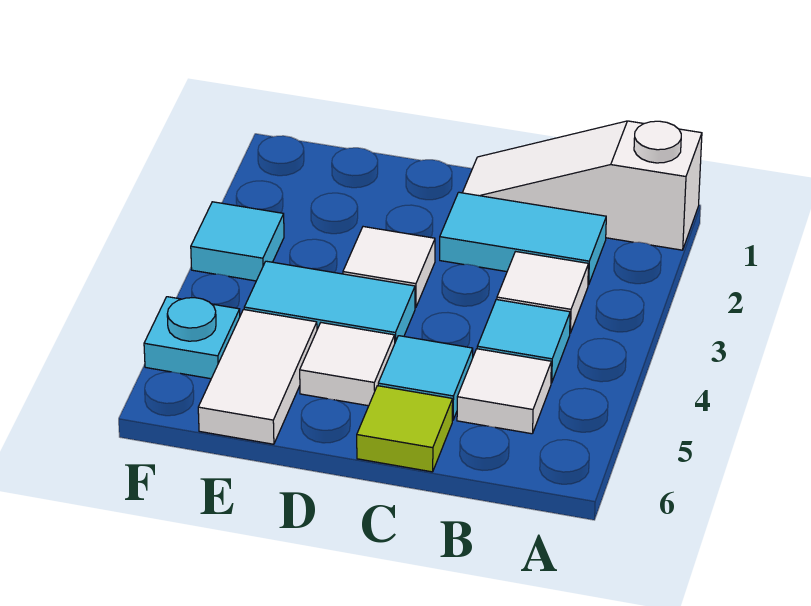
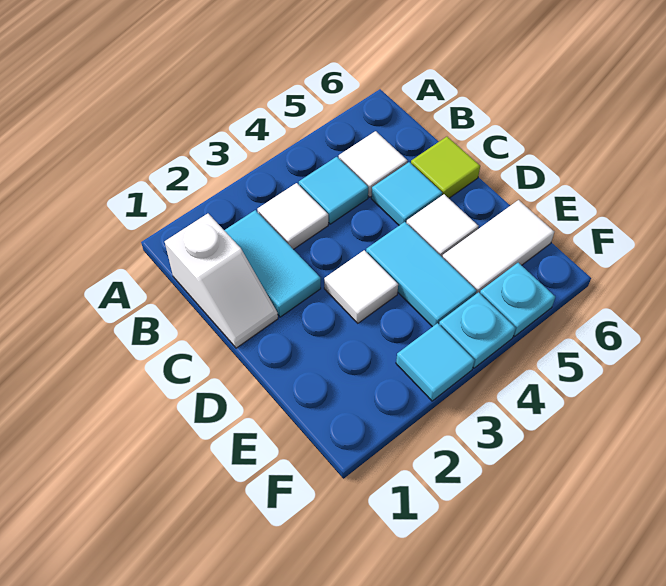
white 1x3 slope [462,121,702,250] -> white 1x2 slope [165,214,278,348]
none -> cyan 1x1 plate [439,292,516,368]

